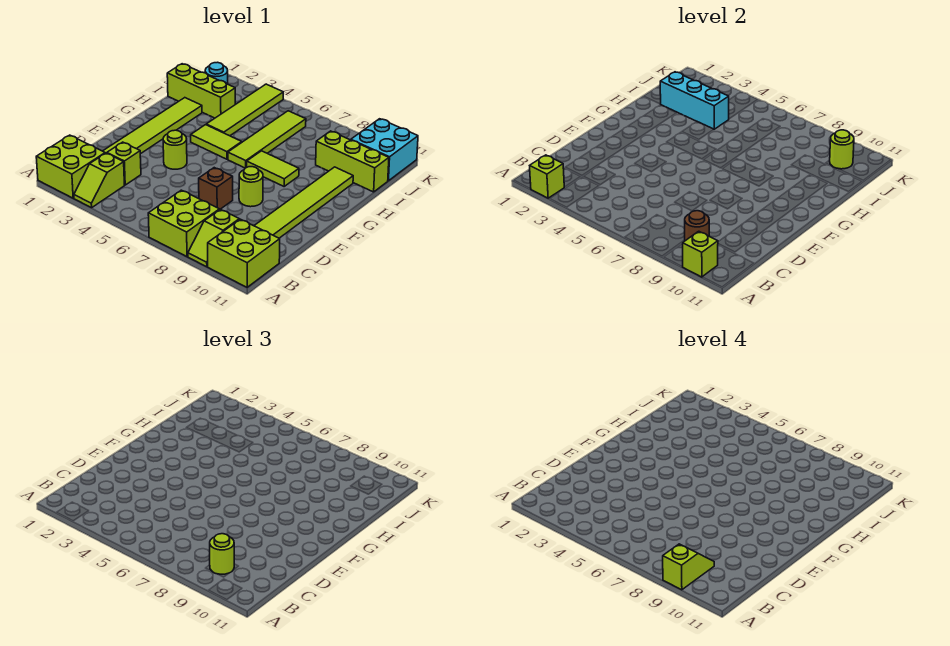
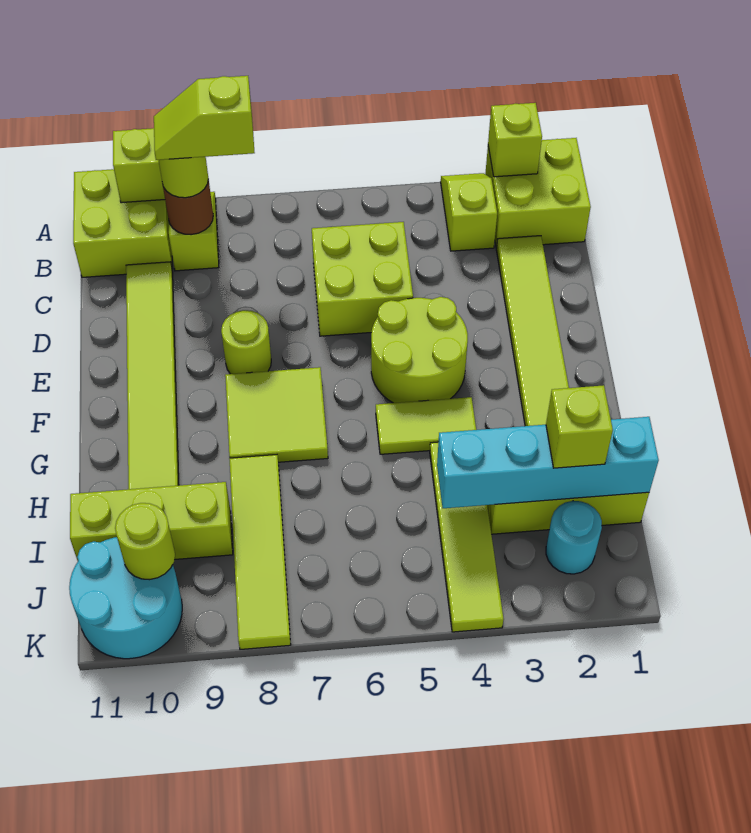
lime 2x2 brick [148,190,219,257] -> lime 2x2 brick moved to [312,222,413,336]
lime 1x2 slope [663,544,714,590] -> lime 1x2 slope turned to [154,76,254,160]
lime 1x1 brick [107,142,141,185] -> lime 1x1 brick moved to [546,385,613,468]
brown 1x1 brick [199,168,233,210] -> none
lime 1x1 round brick [163,130,187,169] -> lime 2x2 round brick [371,297,468,403]
lime 1x4 tile [228,111,306,168] -> lime 1x4 tile moved to [229,455,291,649]
lime 1x2 tile [247,151,299,186] -> lime 2x2 tile [225,367,328,462]
cyan 1x3 brick [660,72,729,129] -> cyan 1x4 brick [437,417,659,508]
cyan 2x2 brick [351,119,418,181] -> cyan 2x2 round brick [69,537,182,659]

